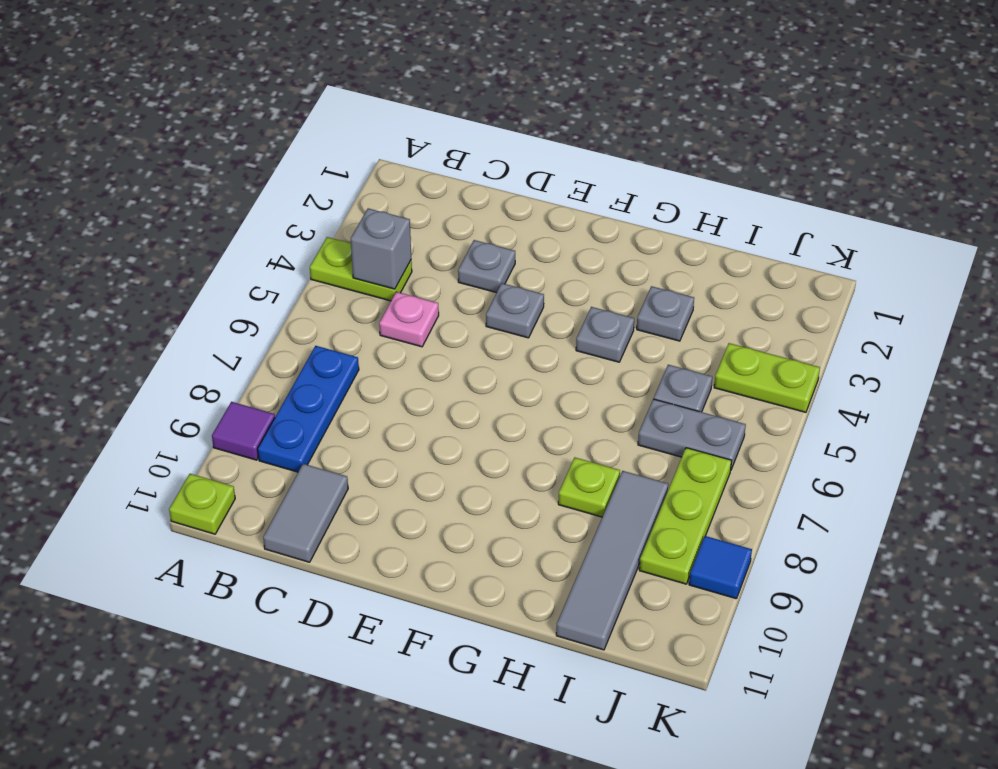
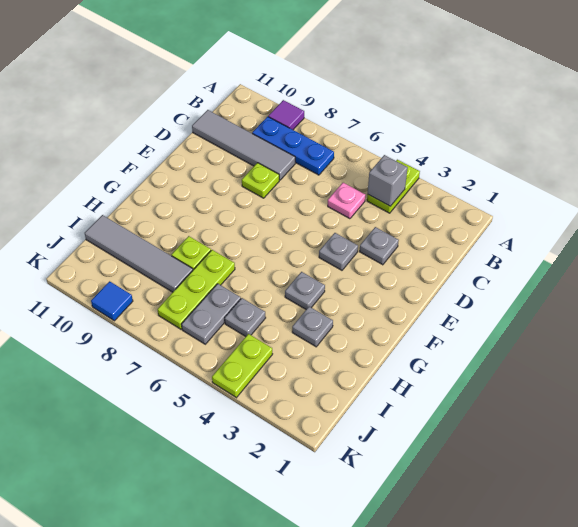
lime 1x1 plate [169,474,235,534] -> lime 1x1 plate moved to [242,163,279,198]
grey 1x2 tile [263,464,348,562] -> grey 1x4 tile [192,110,295,180]
lime 1x3 plate [639,448,732,584] -> lime 1x3 plate turned to [157,250,235,329]

